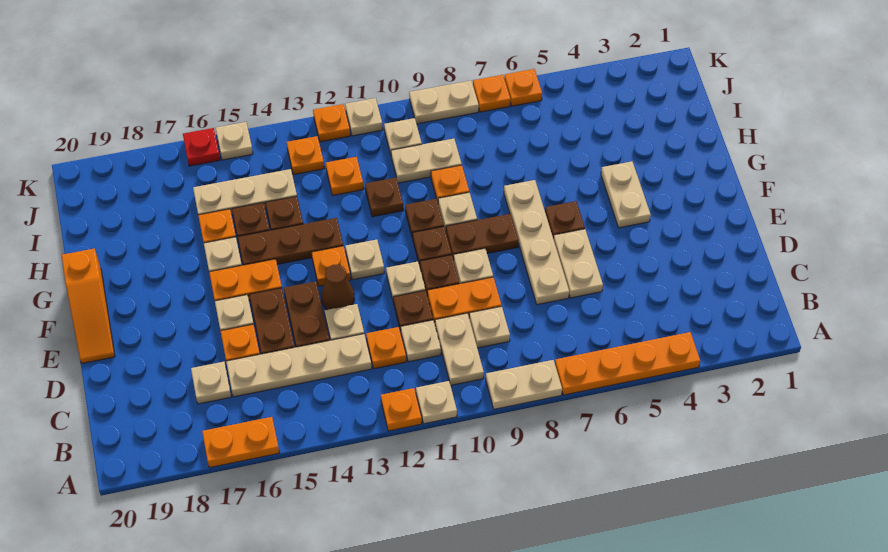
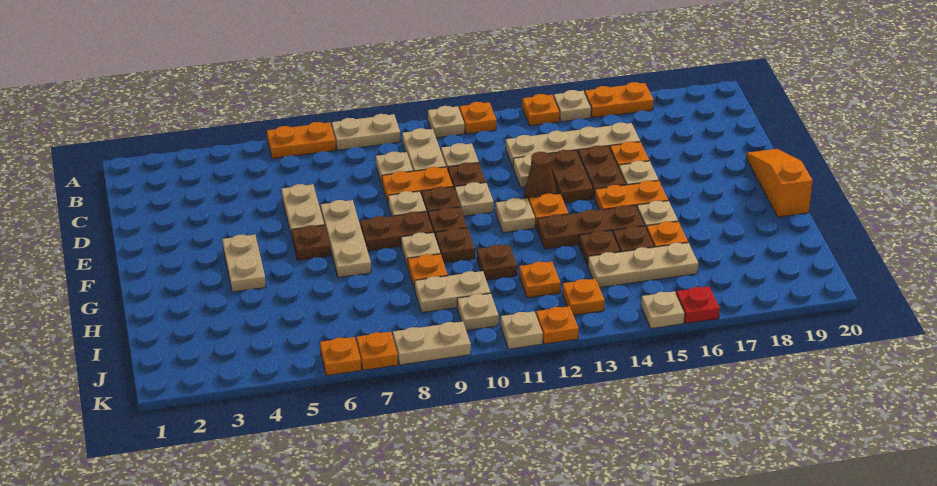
orange 1x4 plate [555,332,700,395] -> orange 1x2 plate [267,122,336,159]
orange 1x1 plate [366,327,406,369] -> orange 1x1 plate moved to [522,94,560,126]
tan 1x1 plate [191,362,231,404] -> tan 1x1 plate moved to [554,90,591,122]
tan 1x4 plate [504,180,569,305] -> tan 1x3 plate [321,200,371,278]

